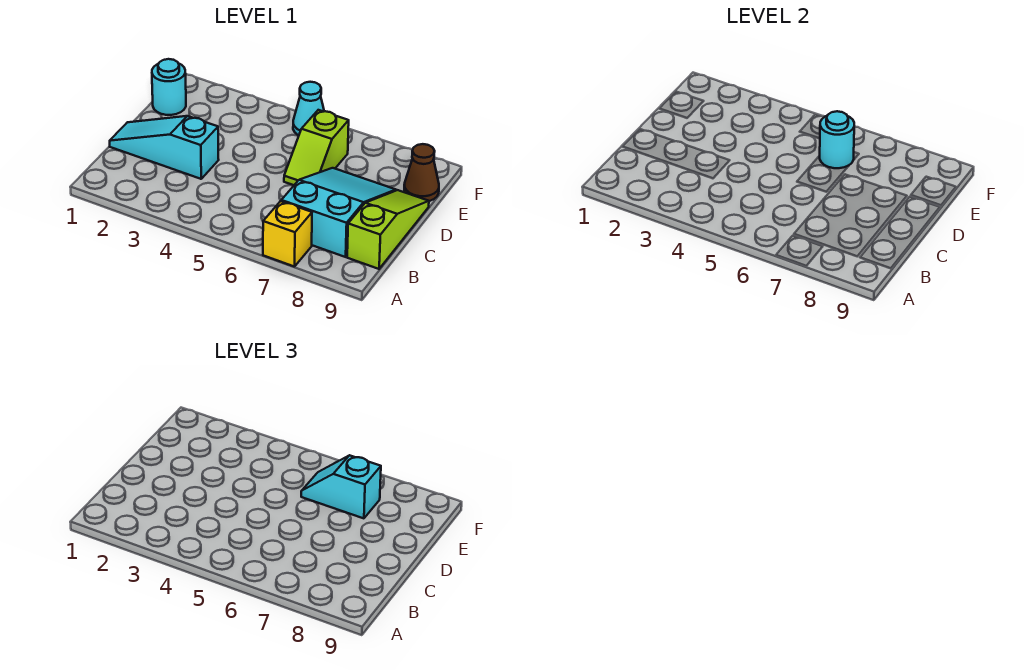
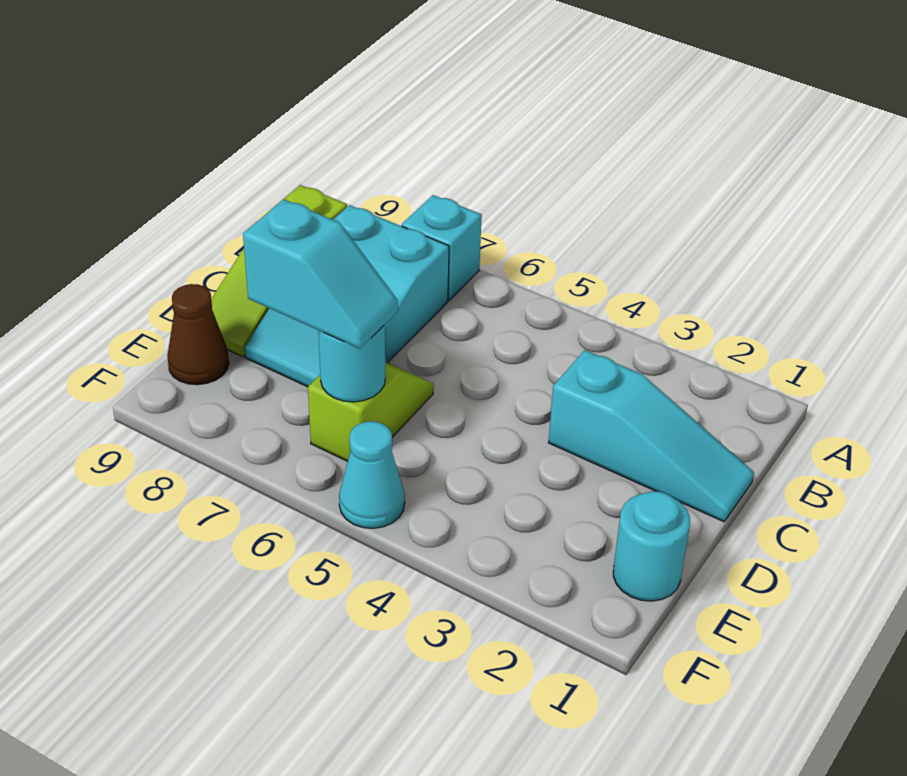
yellow 1x1 brick [263,201,312,267] -> cyan 1x1 brick [402,195,482,300]

